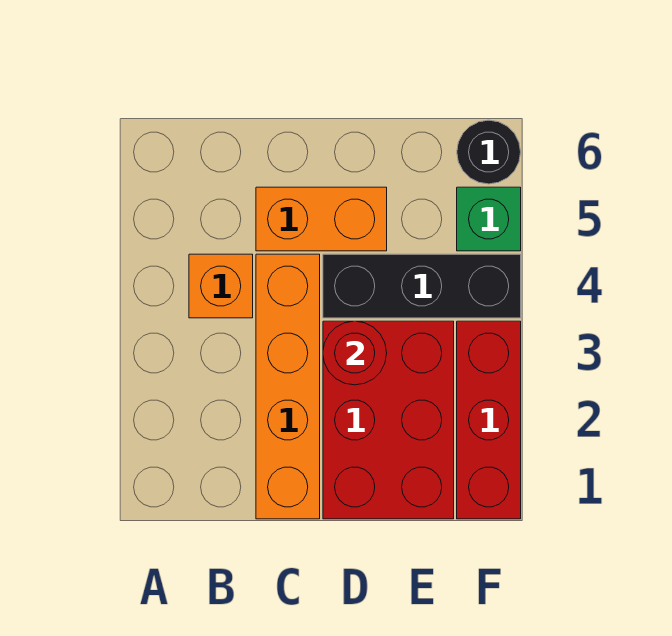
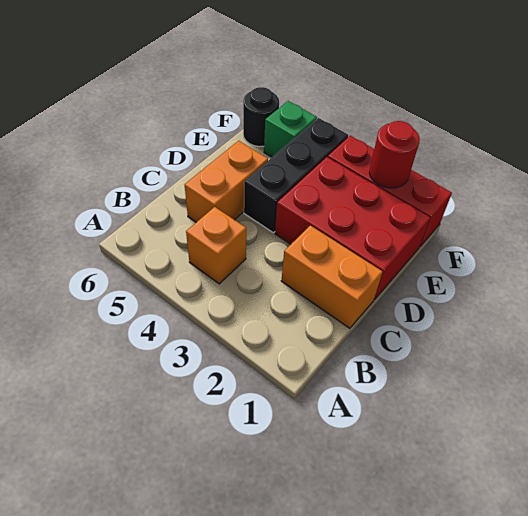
orange 1x4 brick [256,254,320,519] -> orange 1x2 brick [281,226,383,328]
red 1x1 round brick [323,321,387,385] -> red 1x1 round brick moved to [369,121,420,188]

